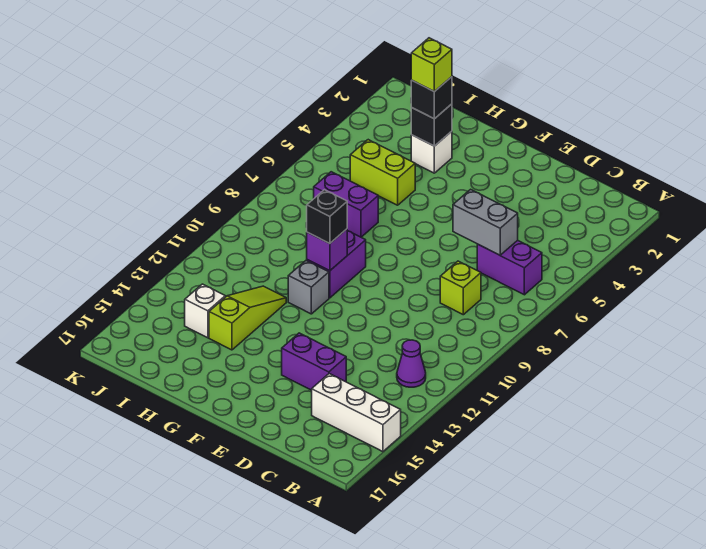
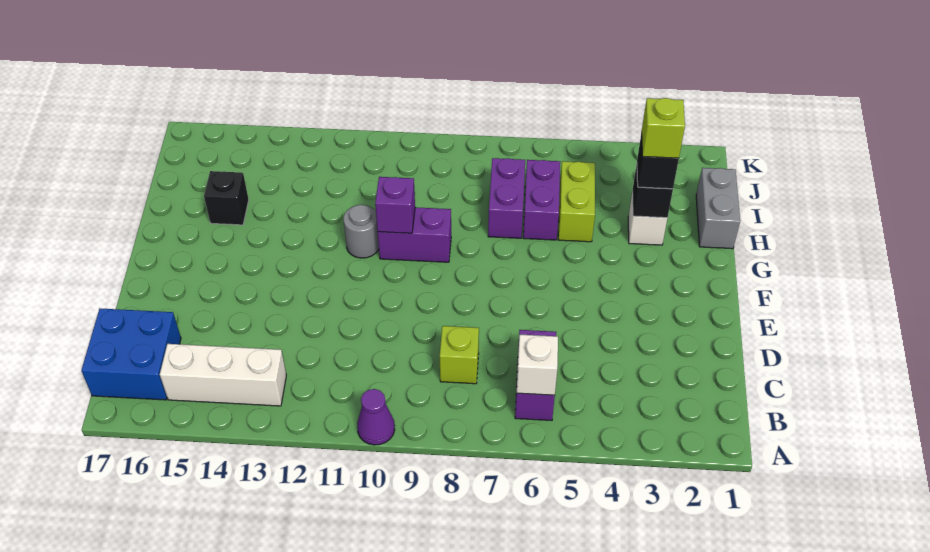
white 1x3 brick [312,374,401,452] -> white 1x3 brick turned to [160,344,286,406]
purple 1x1 cone [397,340,426,387] -> purple 1x1 cone moved to [357,389,395,445]
none -> blue 2x2 brick [81,309,181,400]
grey 1x2 brick [453,189,518,255] -> grey 1x2 brick moved to [696,168,740,249]
purple 1x2 brick [282,333,346,390] -> purple 1x2 brick moved to [523,160,560,240]
black 1x1 brick [307,190,347,244] -> black 1x1 brick moved to [204,171,249,225]
grey 1x1 brick [288,260,329,314] -> grey 1x1 round brick [343,205,379,258]
lime 1x3 slope [209,286,286,350] -> none
white 1x1 brick [185,284,225,338] -> white 1x1 brick moved to [517,335,558,395]

